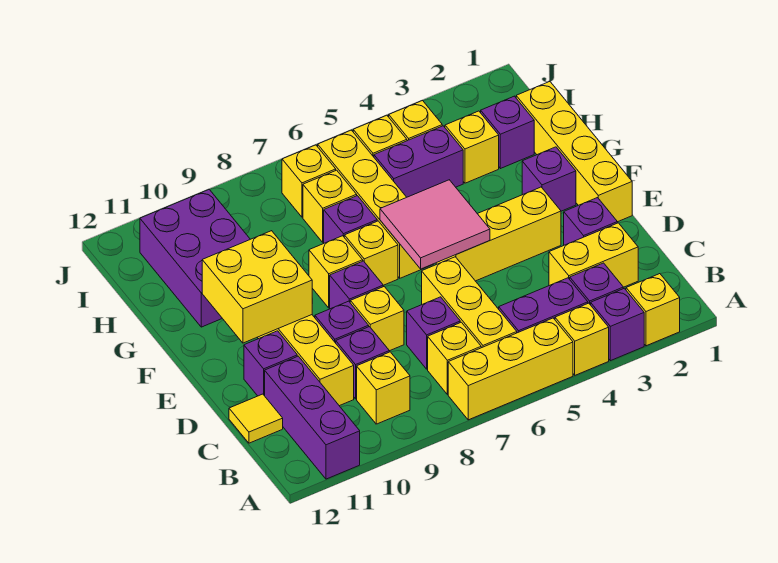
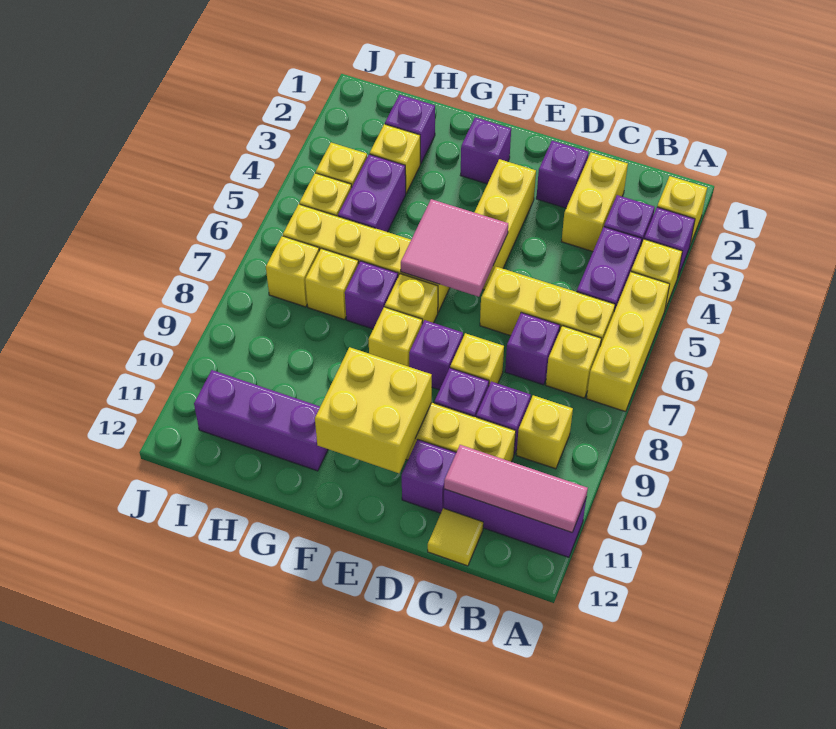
none -> pink 1x3 tile [444,445,588,532]
yellow 1x4 brick [516,82,632,222] -> none
purple 2x3 brick [140,190,250,327] -> purple 1x3 brick [194,370,328,471]

